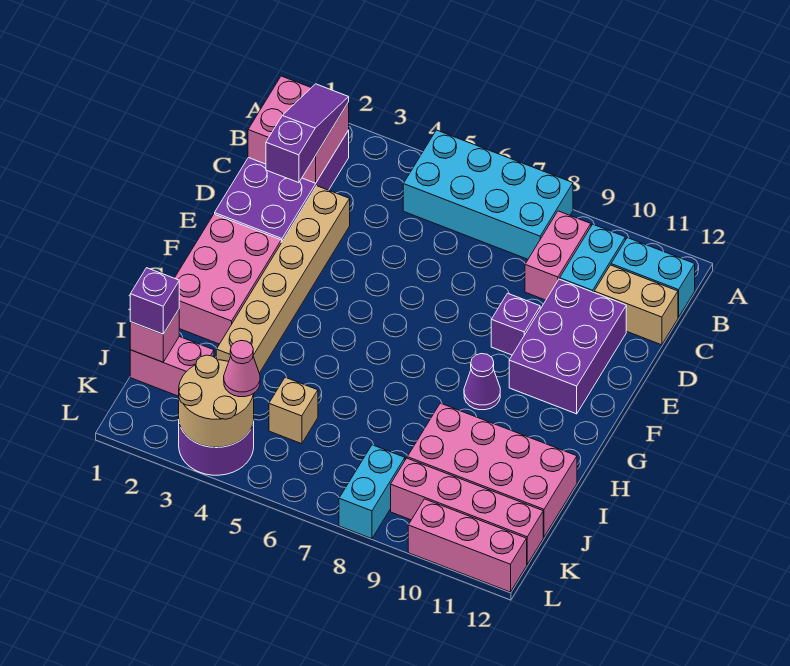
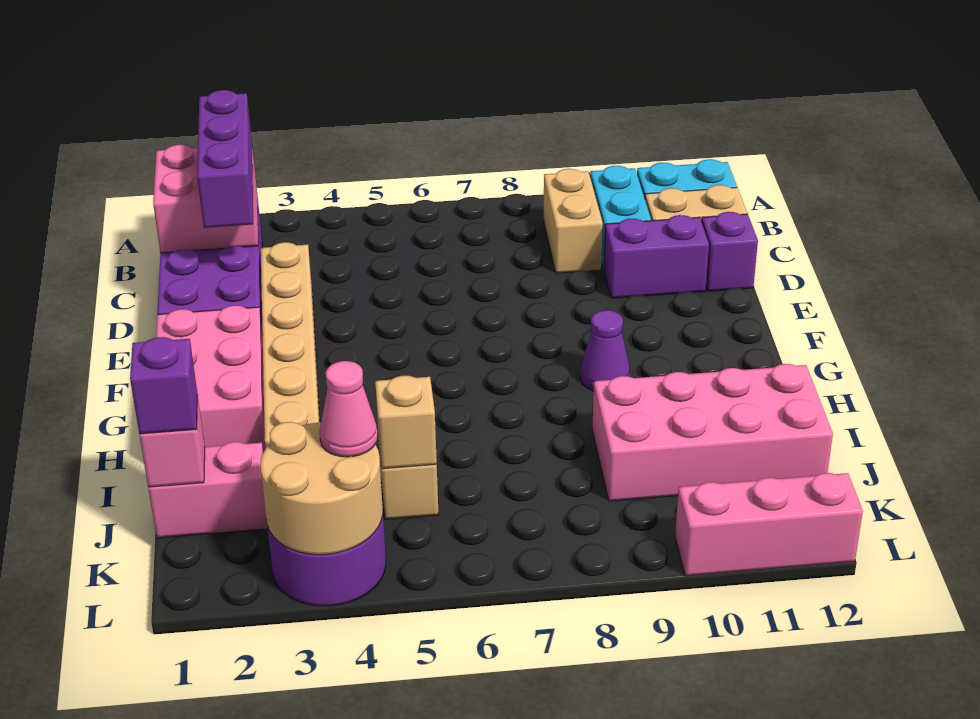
cyan 2x4 brick [403,130,573,259] -> none
purple 1x3 slope [266,84,349,183] -> purple 1x3 brick [197,90,253,228]
pink 1x2 brick [525,211,591,300] -> tan 1x2 brick [544,169,603,273]
purple 2x3 brick [509,279,626,414] -> purple 1x2 brick [604,215,709,298]
purple 1x1 brick [491,293,540,355] -> purple 1x1 brick moved to [702,212,758,291]
none -> tan 1x1 brick [375,376,437,469]
cyan 1x2 brick [339,445,405,539] -> none
pink 1x4 brick [391,458,543,564] -> none

